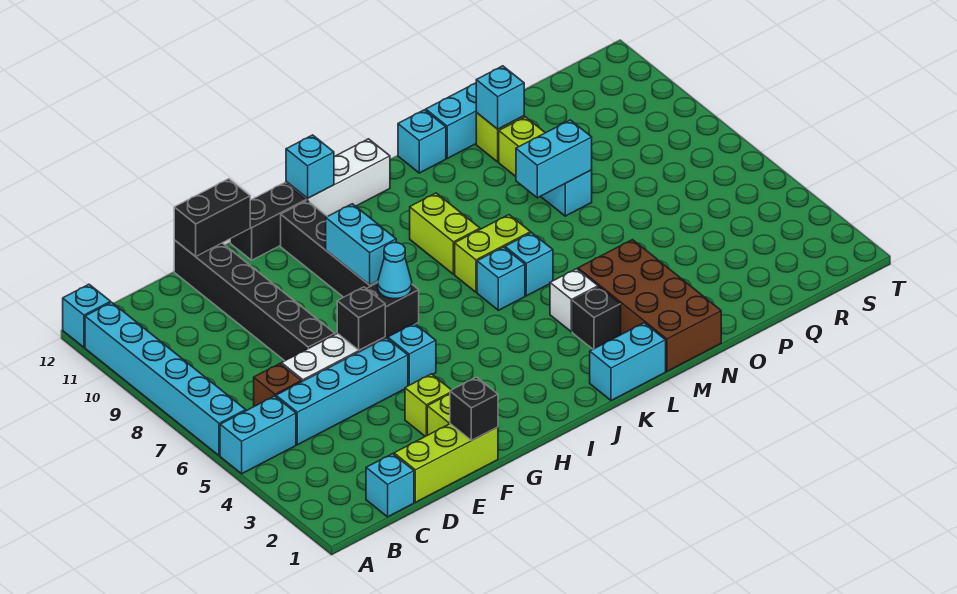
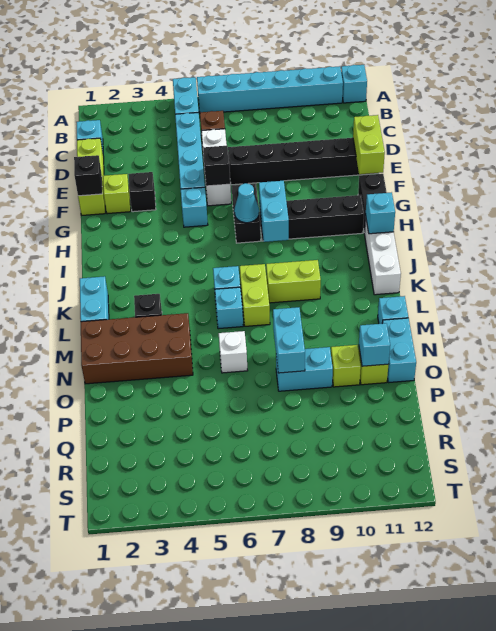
black 1x2 brick [174,179,250,256] -> lime 1x2 brick [353,115,385,174]
lime 1x1 brick [405,374,451,436] -> black 1x1 brick [128,172,156,212]
cyan 1x2 brick [326,204,396,285] -> cyan 1x2 brick turned to [259,181,289,242]
white 1x1 brick [550,269,598,332] -> white 1x1 brick moved to [219,331,248,373]

